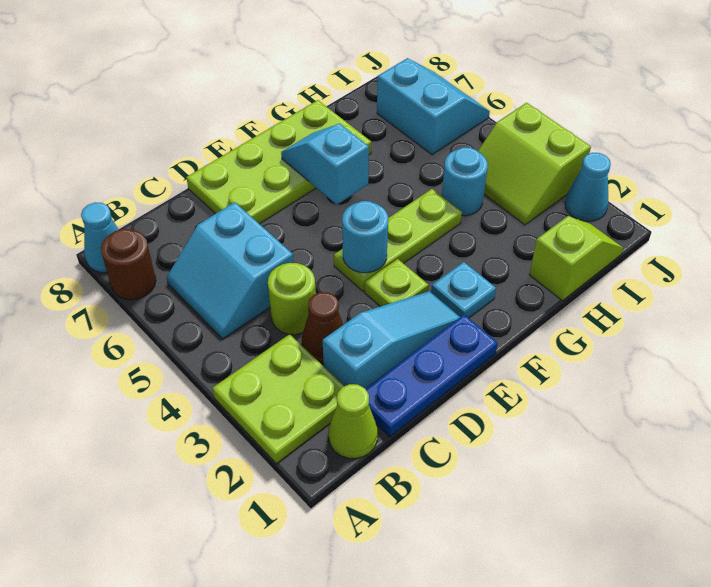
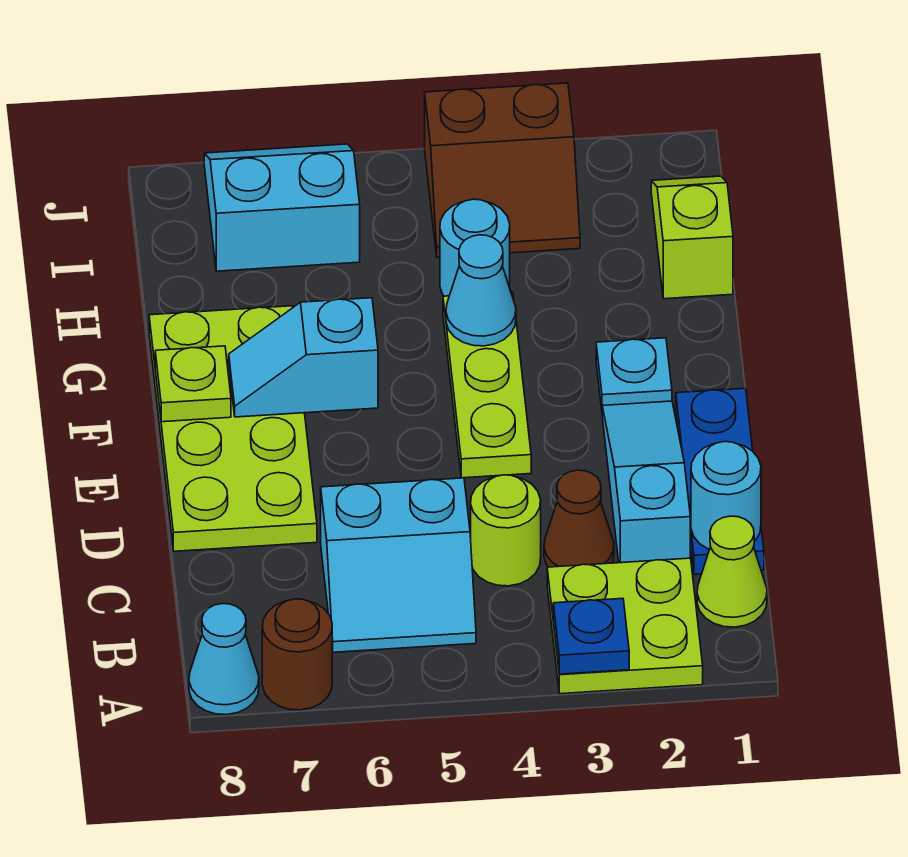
none -> blue 1x1 plate [553,599,629,674]
lime 1x1 plate [365,259,429,307] -> lime 1x1 plate moved to [155,346,231,422]
cyan 1x1 round brick [342,201,388,273] -> cyan 1x1 round brick moved to [691,442,761,549]
lime 2x2 slope [478,103,591,225] -> brown 2x2 slope [425,83,580,257]
cyan 1x1 cone [565,153,611,221] -> cyan 1x1 cone moved to [446,235,516,346]

